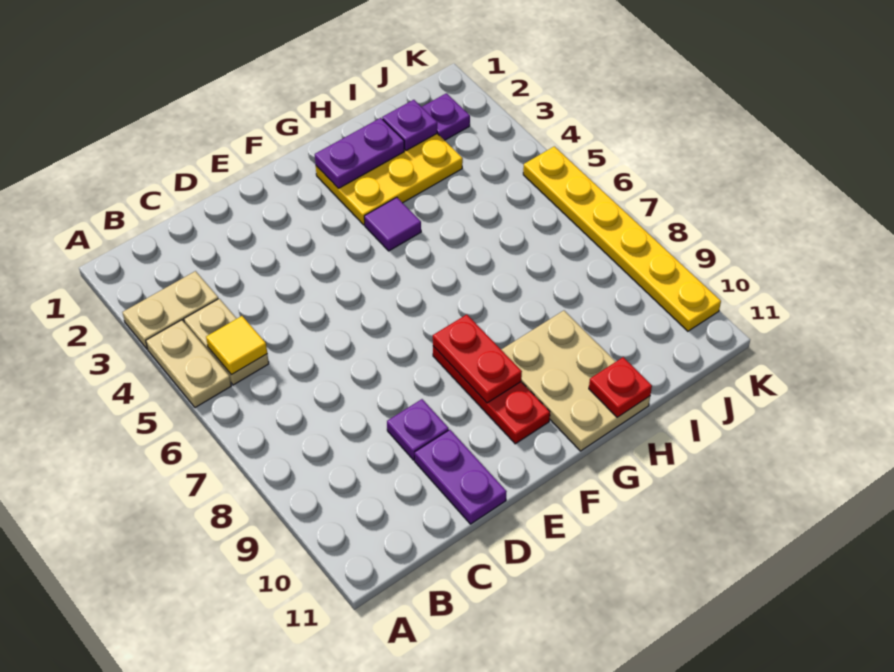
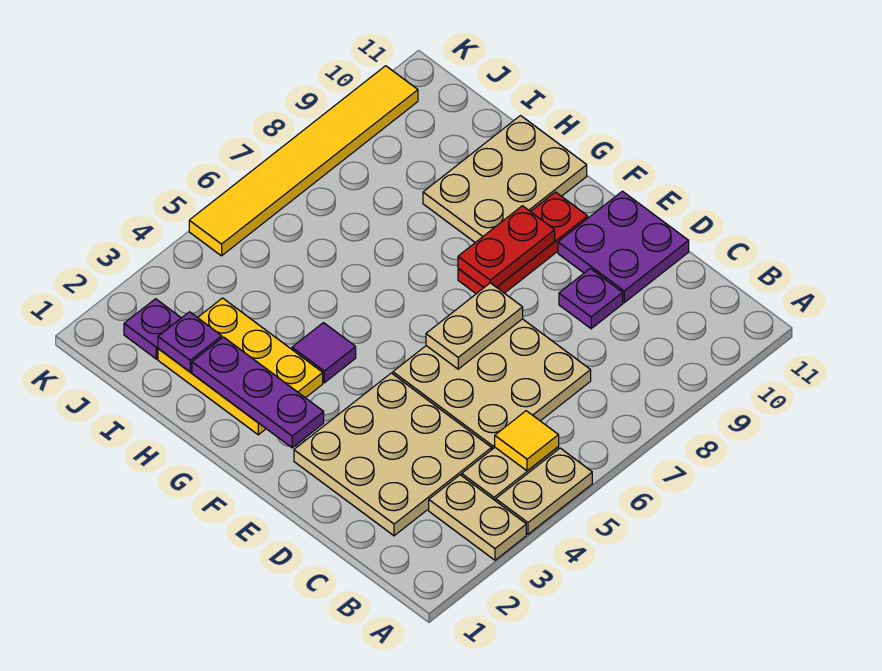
none -> tan 3x3 plate [294,373,492,536]
none -> tan 3x3 plate [393,319,591,449]
purple 1x2 plate [415,430,507,524] -> purple 2x2 plate [558,191,689,303]
none -> tan 1x2 plate [426,283,523,369]
purple 1x2 plate [315,118,404,188] -> purple 1x3 plate [192,337,324,448]
red 1x1 plate [589,357,652,417] -> none
yellow 1x6 plate [523,146,721,331] -> yellow 1x6 tile [189,66,418,256]

